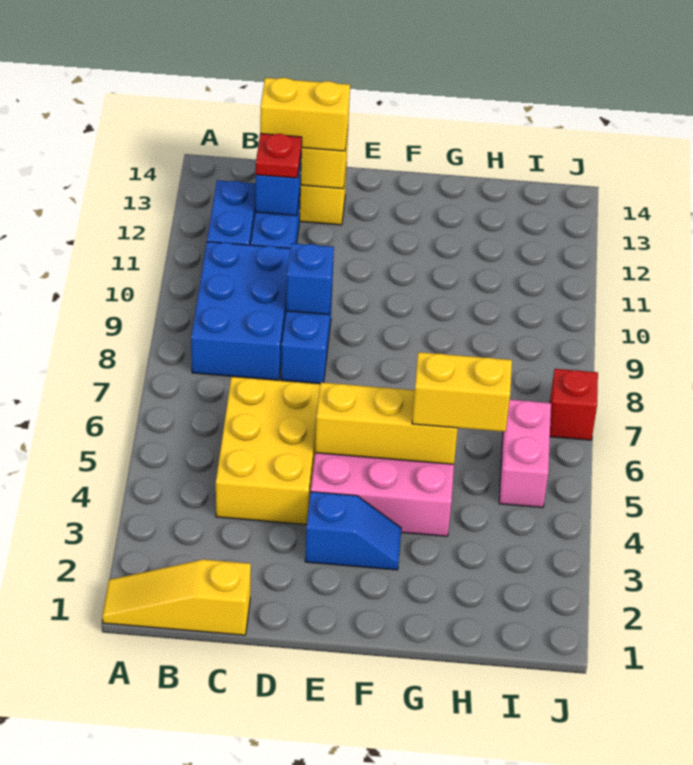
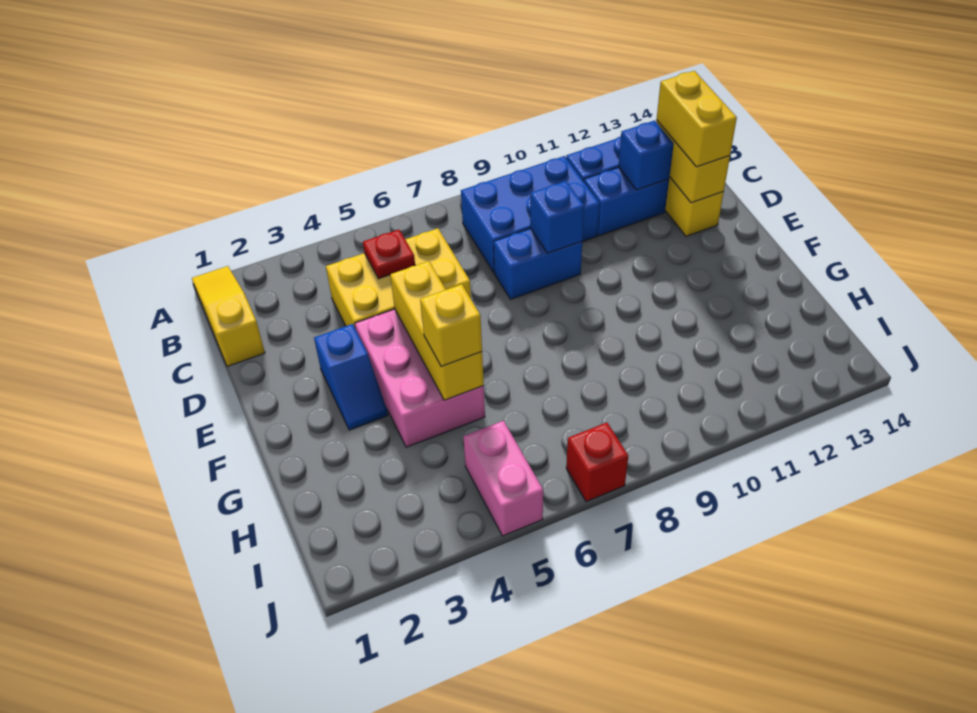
red 1x1 plate [256,133,302,178] -> red 1x1 plate moved to [363,230,415,279]
yellow 1x2 brick [412,352,512,432] -> yellow 1x1 brick [420,284,482,367]
pink 1x2 brick [499,400,551,508] -> pink 1x2 brick turned to [463,421,543,536]

